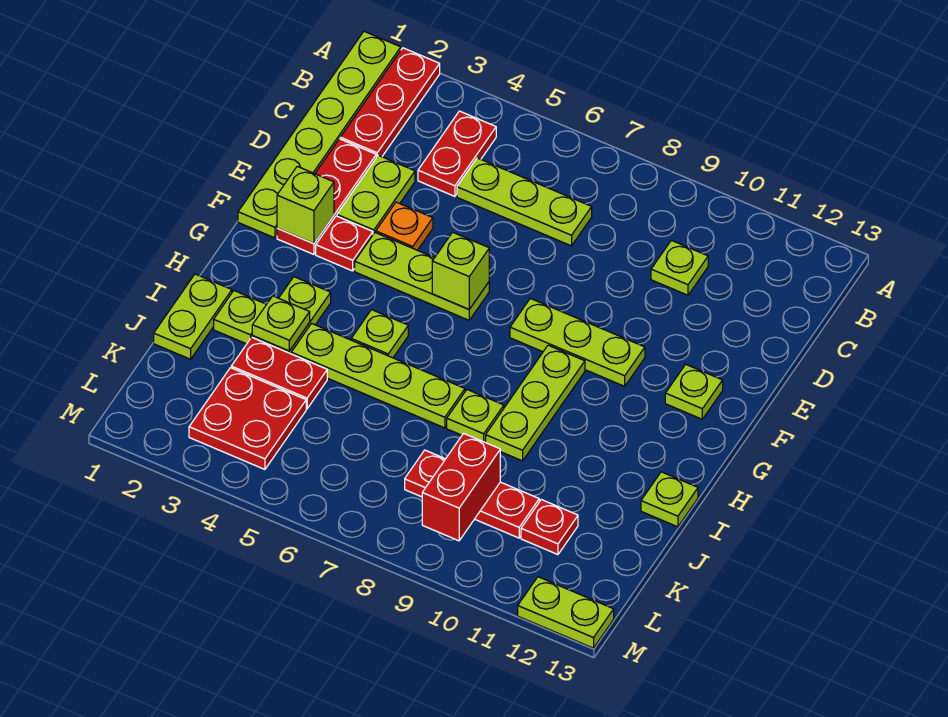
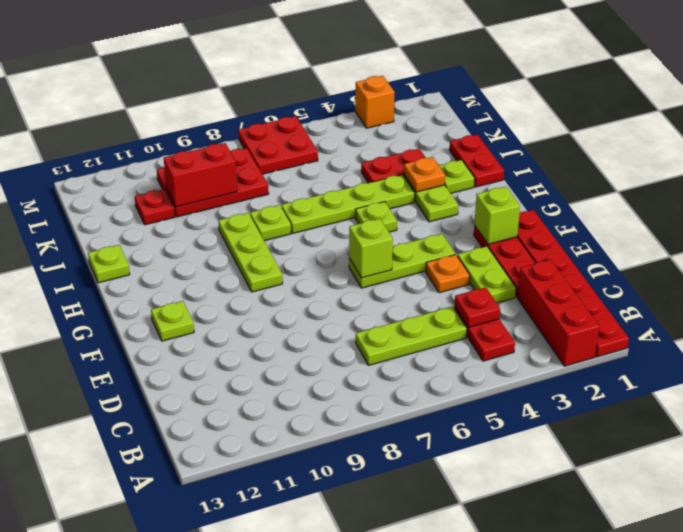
lime 1x6 plate [238,31,401,238] -> red 1x6 plate [517,210,629,357]
red 1x3 plate [340,48,440,157] -> red 1x3 brick [518,259,600,366]
lime 1x1 plate [651,240,708,295] -> none
red 1x1 plate [316,216,373,271] -> red 1x1 plate moved to [455,287,500,327]
lime 1x3 plate [510,298,645,386] -> none
lime 1x2 plate [154,274,232,359] -> red 1x2 plate [450,134,504,187]
lime 1x1 plate [252,296,310,351] -> orange 1x1 plate [404,157,445,192]
red 2x2 plate [189,368,306,469] -> red 2x2 plate moved to [238,116,318,174]
red 1x3 plate [405,450,539,538] -> red 2x3 plate [157,148,269,217]
red 1x2 brick [422,433,500,541] -> red 1x2 brick turned to [164,143,237,207]
none -> orange 1x1 brick [355,76,395,128]
lime 1x2 plate [518,577,614,648] -> none

